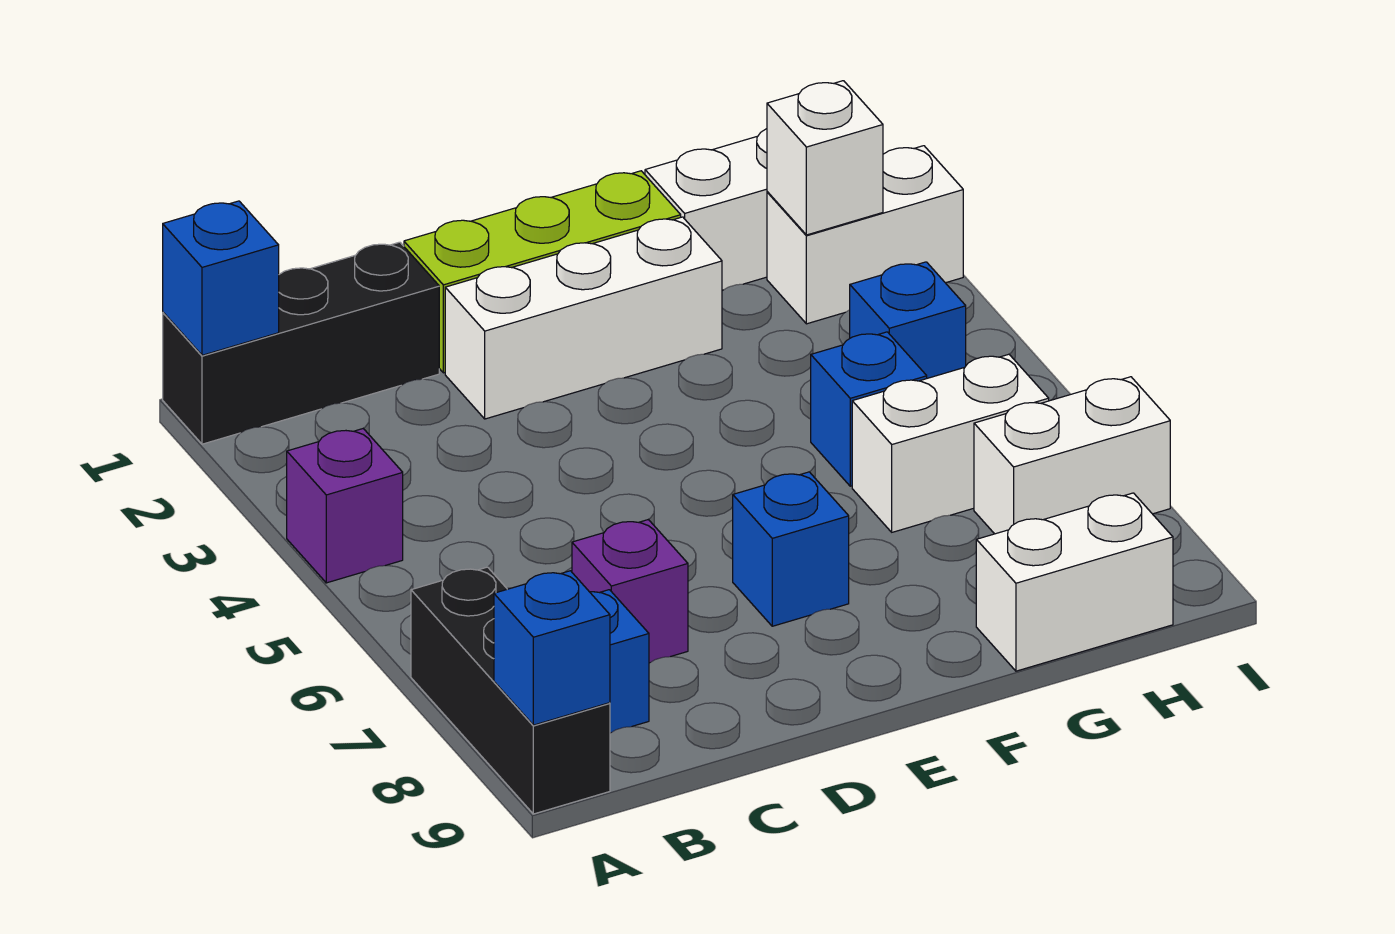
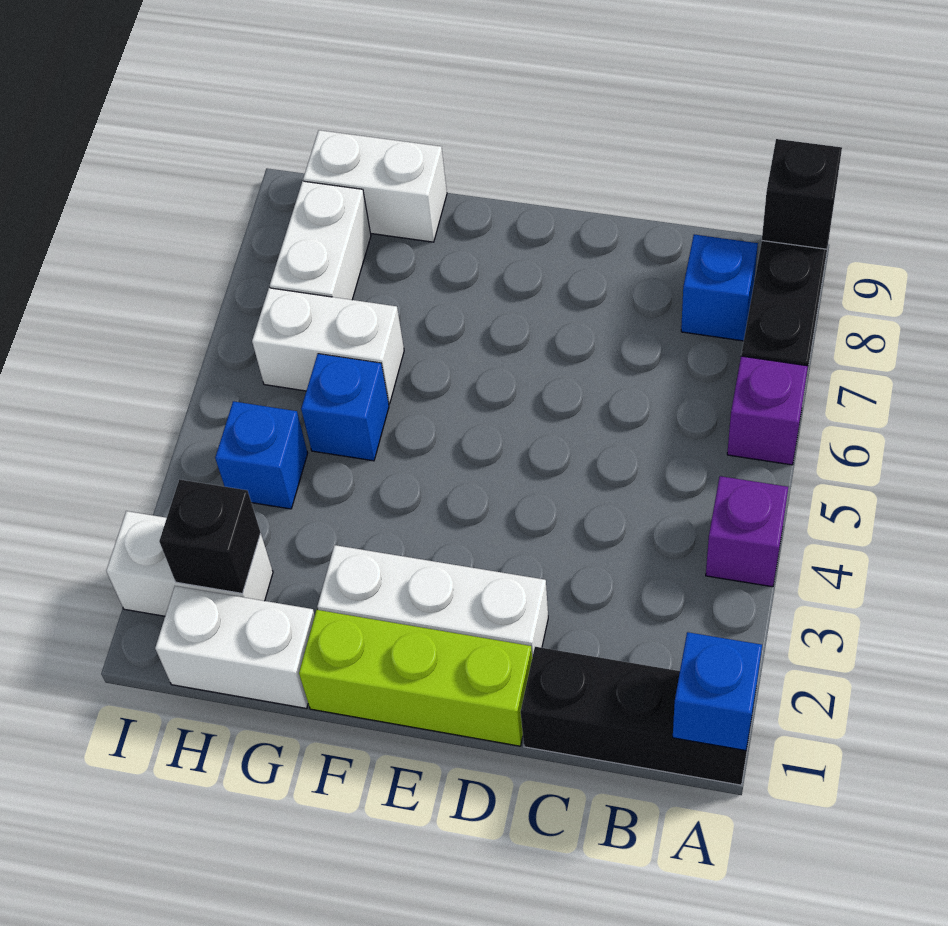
blue 1x1 brick [494,571,610,725] -> black 1x1 brick [762,139,842,249]
purple 1x1 brick [572,520,688,663] -> purple 1x1 brick moved to [727,356,808,465]
blue 1x1 brick [733,472,849,626] -> none
white 1x1 brick [767,81,883,235] -> black 1x1 brick [159,479,261,593]
white 1x2 brick [974,377,1170,534] -> white 1x2 brick turned to [270,181,371,300]

